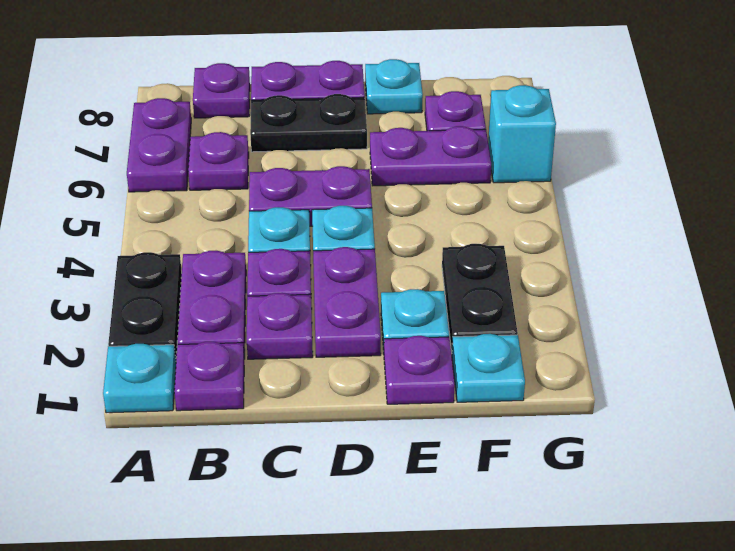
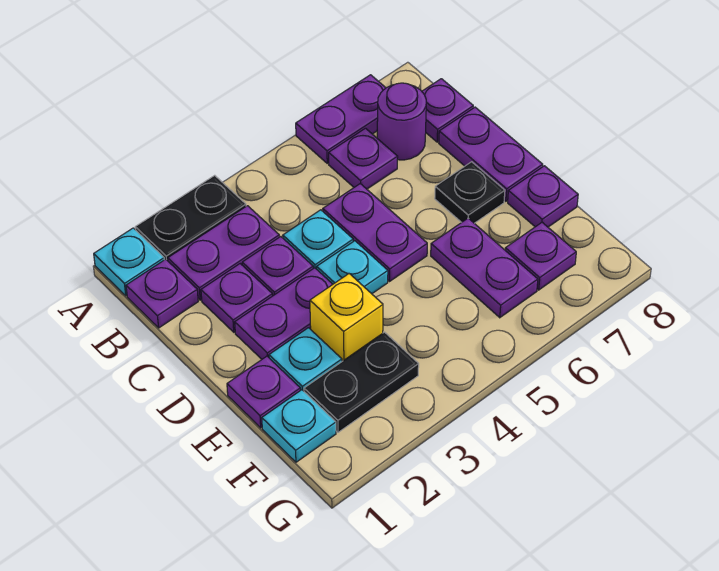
none -> purple 1x1 round brick [377,83,426,160]
black 1x2 plate [250,94,367,152] -> black 1x1 plate [435,162,505,223]
none -> yellow 1x1 brick [310,274,383,361]
cyan 1x1 plate [365,59,423,114] -> purple 1x1 plate [508,166,578,227]
cyan 1x1 brick [488,85,556,183] -> none

